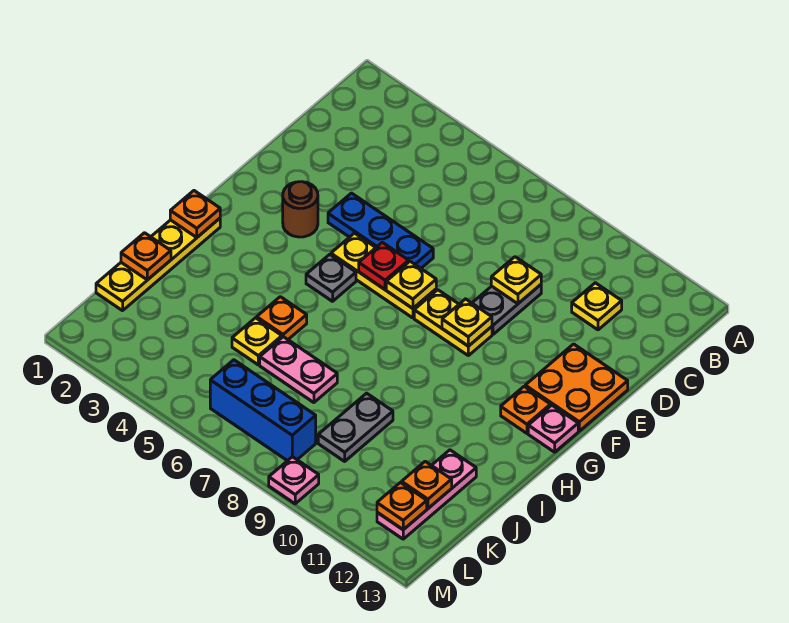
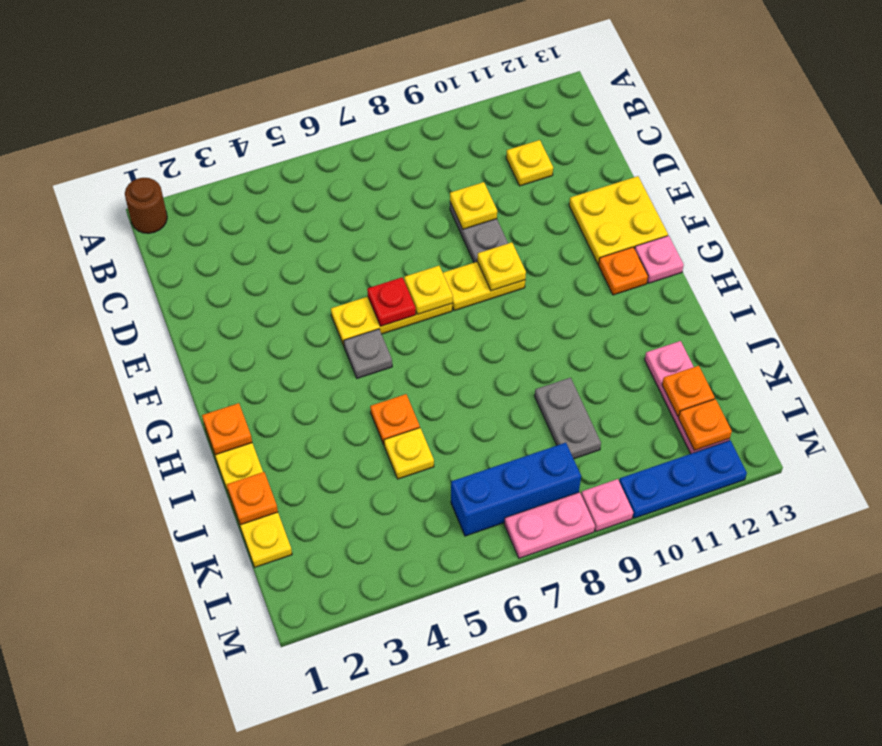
blue 1x3 plate [328,193,433,268] -> blue 1x3 plate moved to [619,440,747,518]
orange 2x2 plate [525,344,628,431] -> yellow 2x2 plate [569,176,668,264]
brown 1x1 round brick [283,182,318,237] -> brown 1x1 round brick moved to [125,178,167,233]
pink 1x2 plate [260,337,337,403] -> pink 1x2 plate moved to [504,492,595,558]

